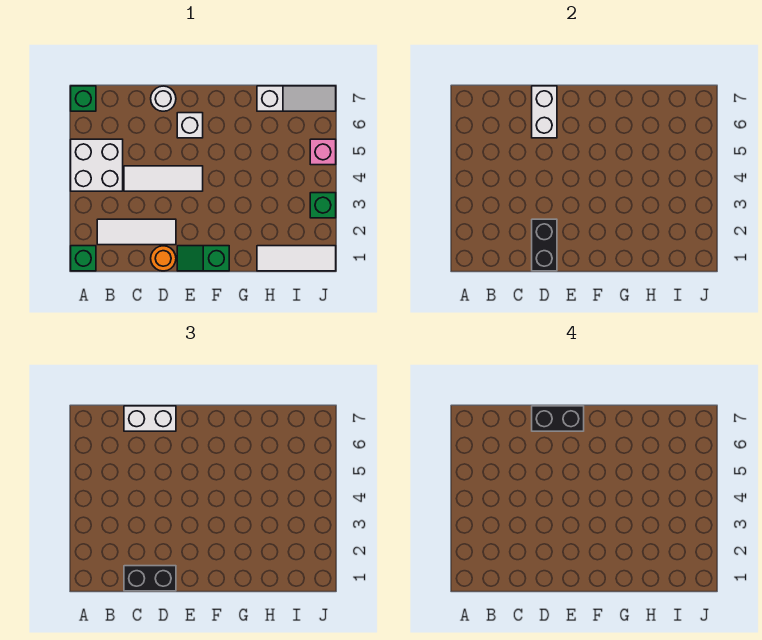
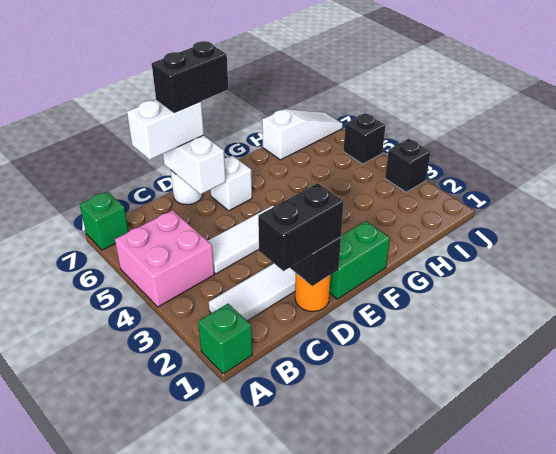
white 2x2 brick [71,139,123,191] -> pink 2x2 brick [115,210,214,307]
green 1x2 slope [177,246,229,271] -> green 1x2 brick [329,221,390,299]
white 1x3 tile [257,246,336,271] -> none
green 1x1 brick [310,193,336,218] -> black 1x1 brick [385,139,430,192]
pink 1x1 brick [310,139,336,165] -> black 1x1 brick [344,113,385,164]

